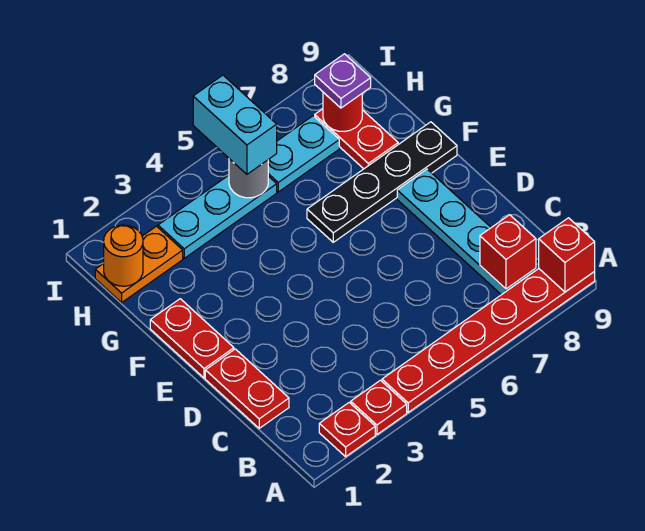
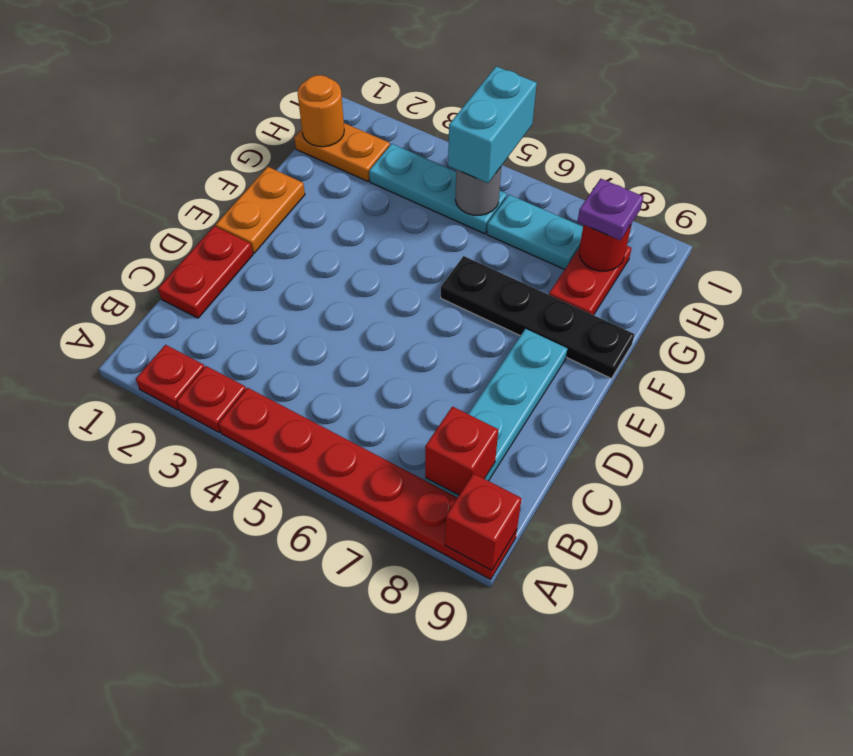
red 1x2 plate [150,299,234,378] -> orange 1x2 plate [216,167,305,253]

